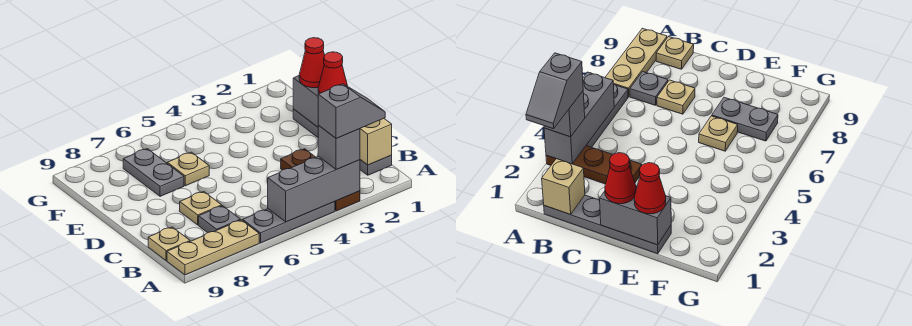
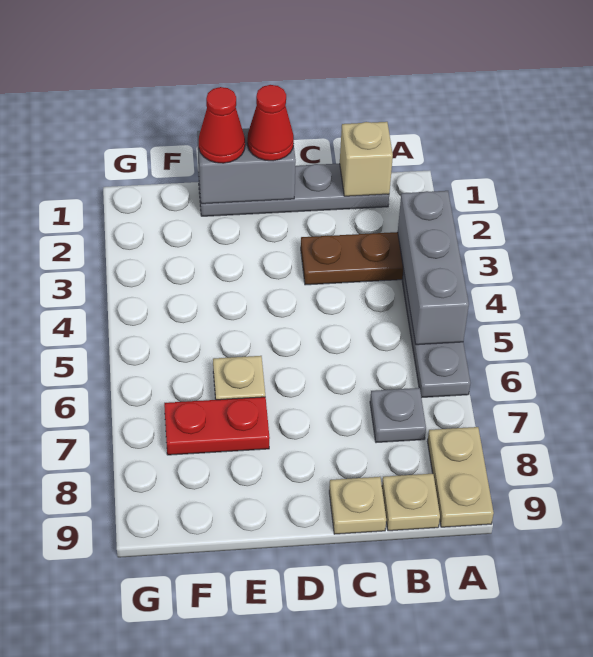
grey 1x2 slope [318,84,385,139] -> none
grey 1x1 brick [318,125,360,170] -> none
tan 1x3 plate [167,220,259,275] -> tan 1x2 plate [428,427,494,527]
tan 1x1 plate [180,191,222,225] -> tan 1x1 plate moved to [329,477,386,534]
grey 1x2 plate [123,149,184,196] -> red 1x2 plate [164,397,270,455]

